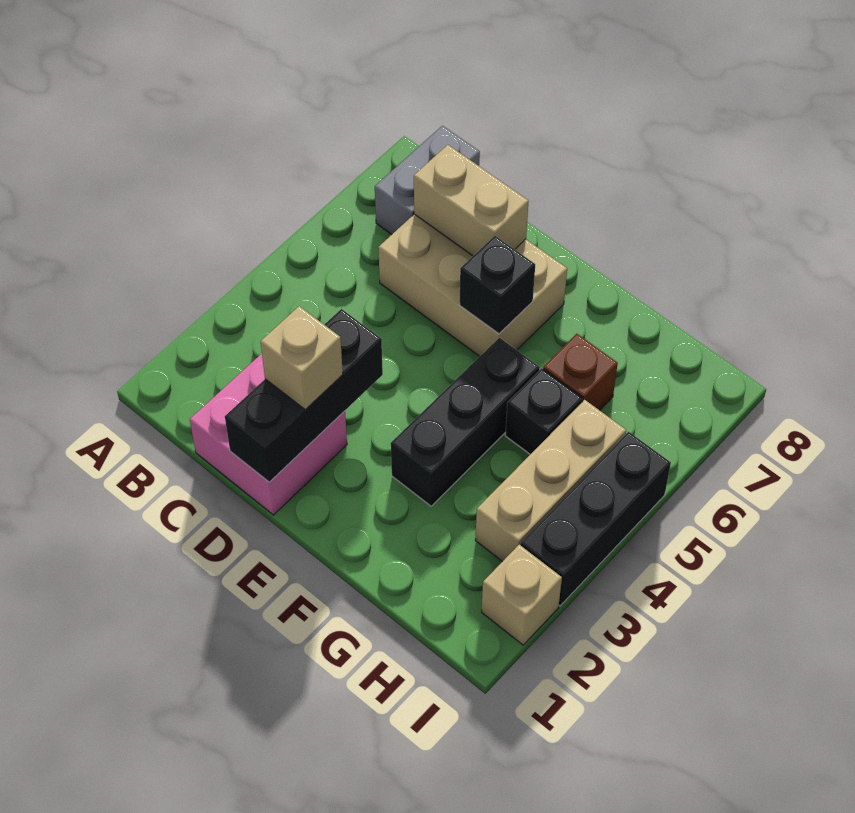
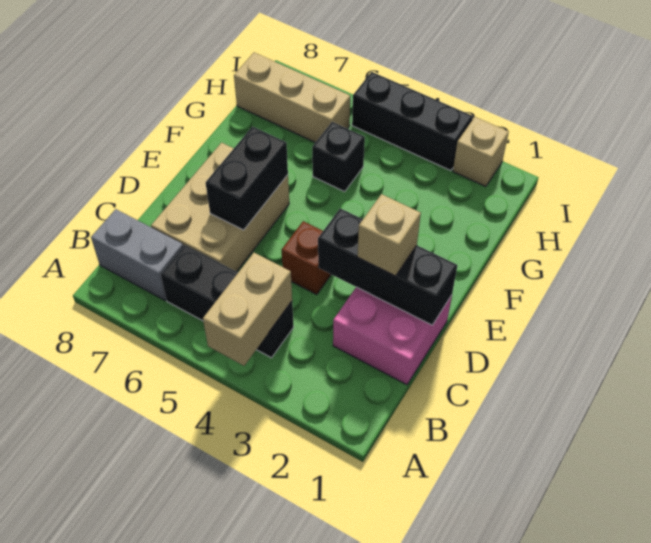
tan 1x2 brick [414,145,529,256] -> tan 1x2 brick moved to [203,253,292,366]
black 1x1 brick [460,236,535,334] -> black 1x2 brick [206,127,288,230]
black 1x3 brick [391,338,540,506] -> black 1x3 brick moved to [161,245,294,358]
brown 1x1 brick [543,334,618,410] -> brown 1x1 brick moved to [282,221,331,295]
tan 1x3 brick [475,400,626,562] -> tan 1x3 brick moved to [234,53,350,143]

